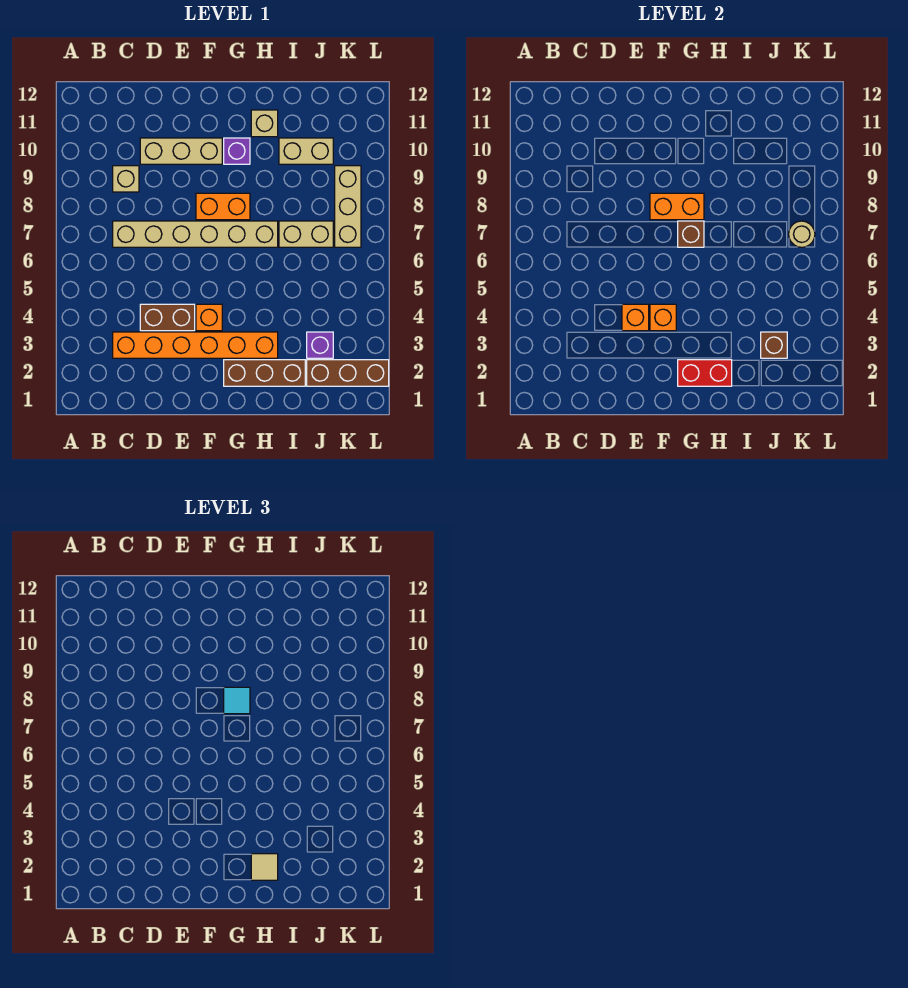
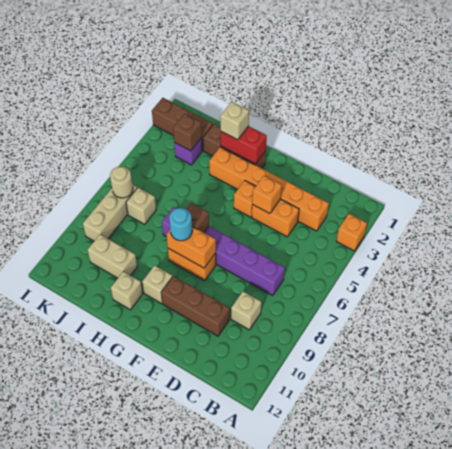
tan 1x6 brick [113,221,278,247] -> purple 1x6 brick [162,207,285,296]
brown 1x2 brick [140,304,195,331] -> orange 1x2 brick [252,199,299,237]
tan 1x3 brick [140,138,222,164] -> brown 1x3 brick [161,276,230,336]
orange 1x1 brick [650,304,676,331] -> orange 1x1 brick moved to [336,214,367,251]
cyan 1x1 tile [224,687,250,714] -> cyan 1x1 round brick [169,208,192,241]
purple 1x1 brick [224,138,250,164] -> tan 1x1 brick [142,265,173,303]
tan 1x1 tile [251,854,278,880] -> tan 1x1 brick [220,102,249,140]
tan 1x2 brick [279,221,333,247] -> tan 1x1 brick [126,188,156,224]

